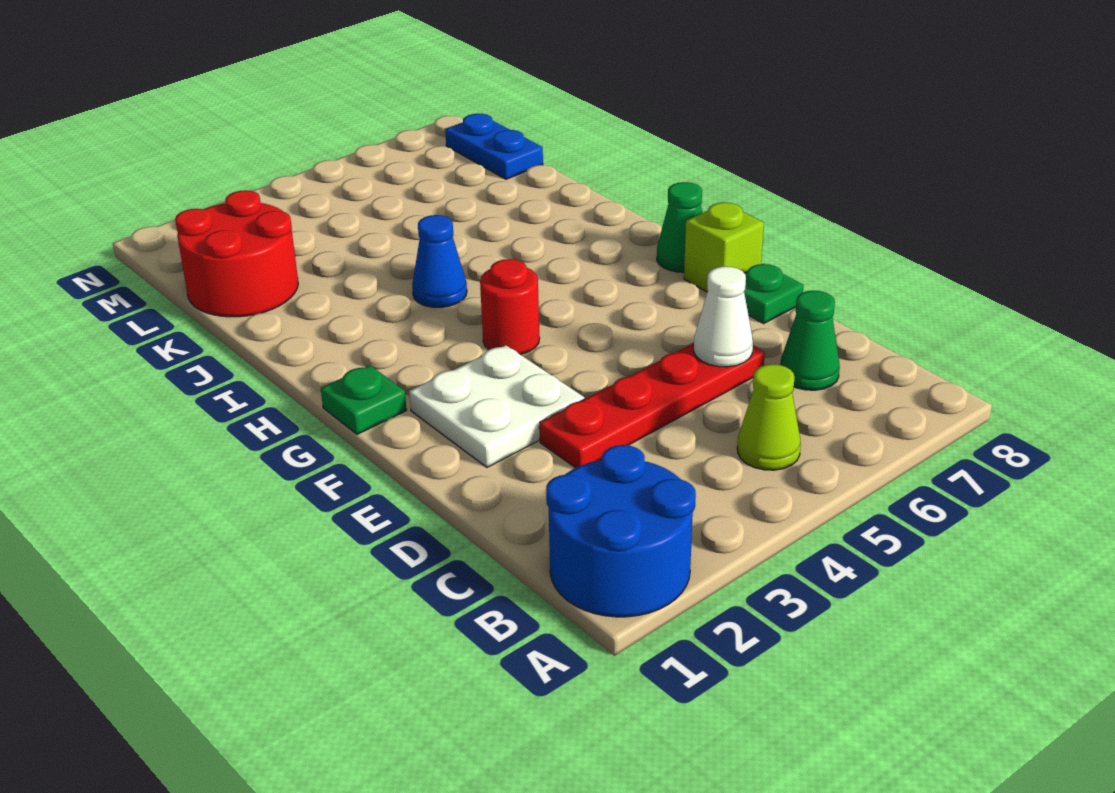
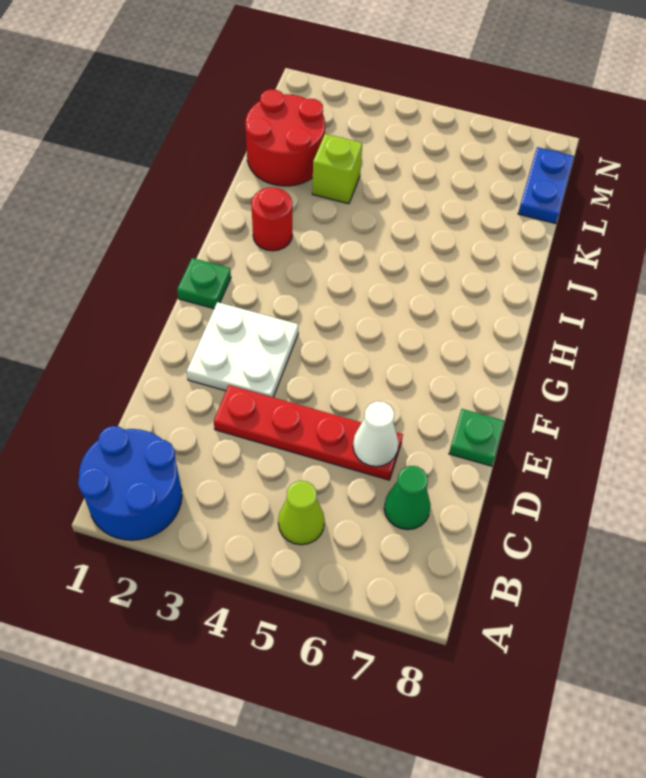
lime 1x1 brick [684,202,764,292] -> lime 1x1 brick moved to [312,134,362,204]
red 1x1 round brick [480,259,540,355] -> red 1x1 round brick moved to [251,187,292,251]
green 1x1 cone [657,182,702,272] -> none
blue 1x1 cone [412,215,467,307] -> none

